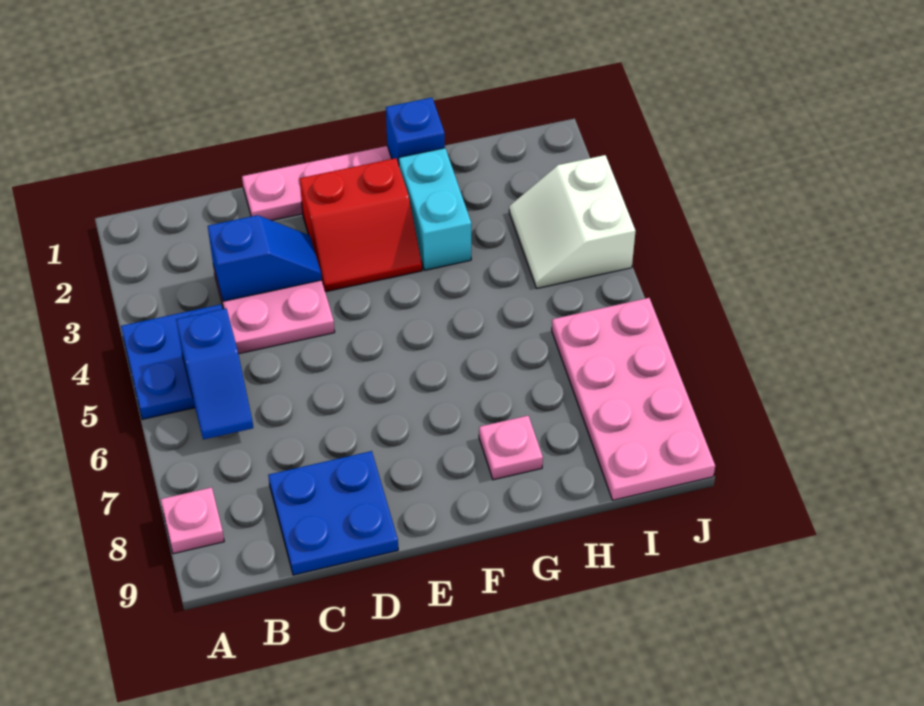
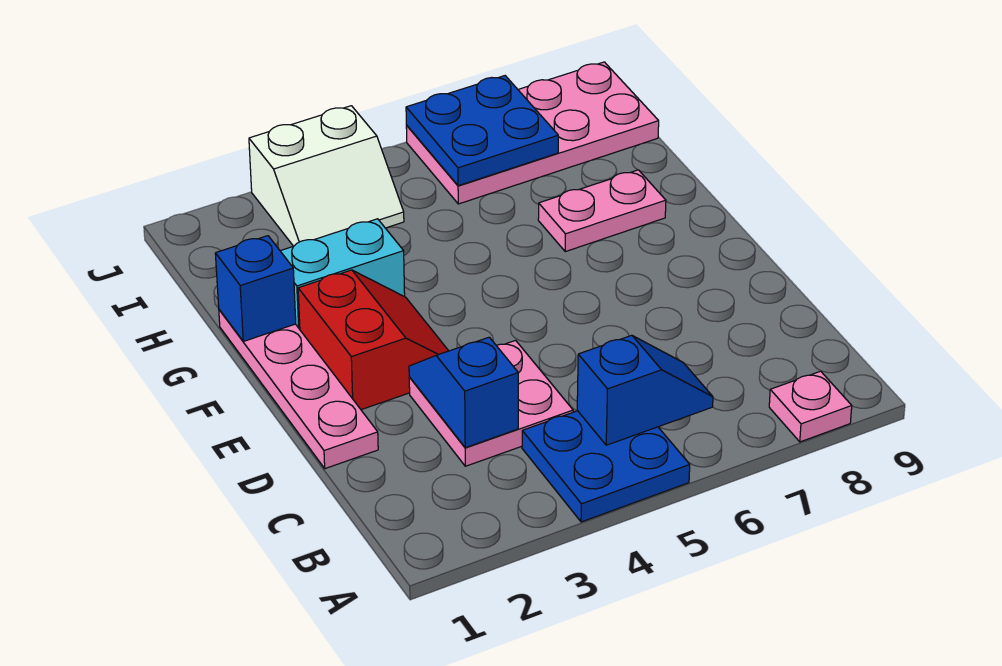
blue 2x2 plate [268,451,398,575] -> blue 2x2 plate moved to [406,76,558,186]
pink 1x1 plate [479,416,543,480] -> pink 1x2 plate [538,170,666,252]

